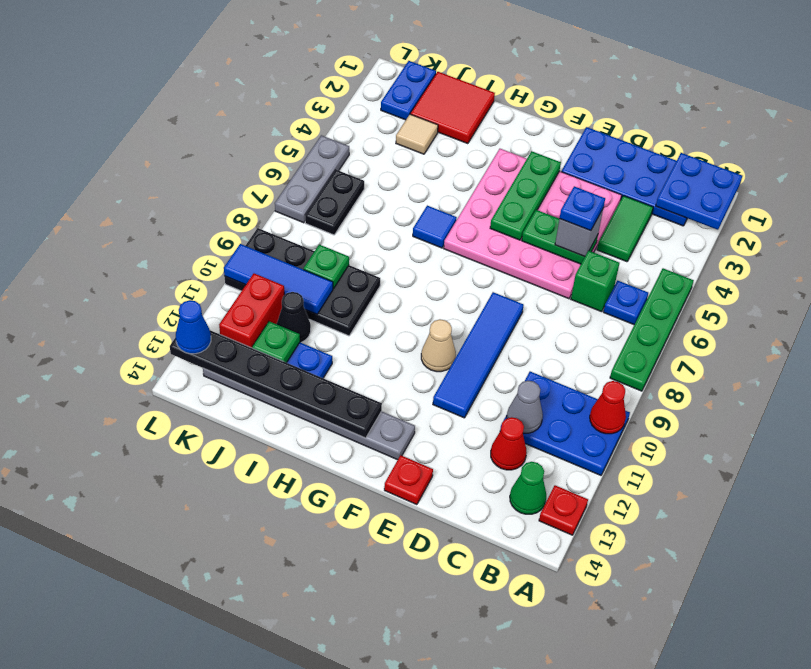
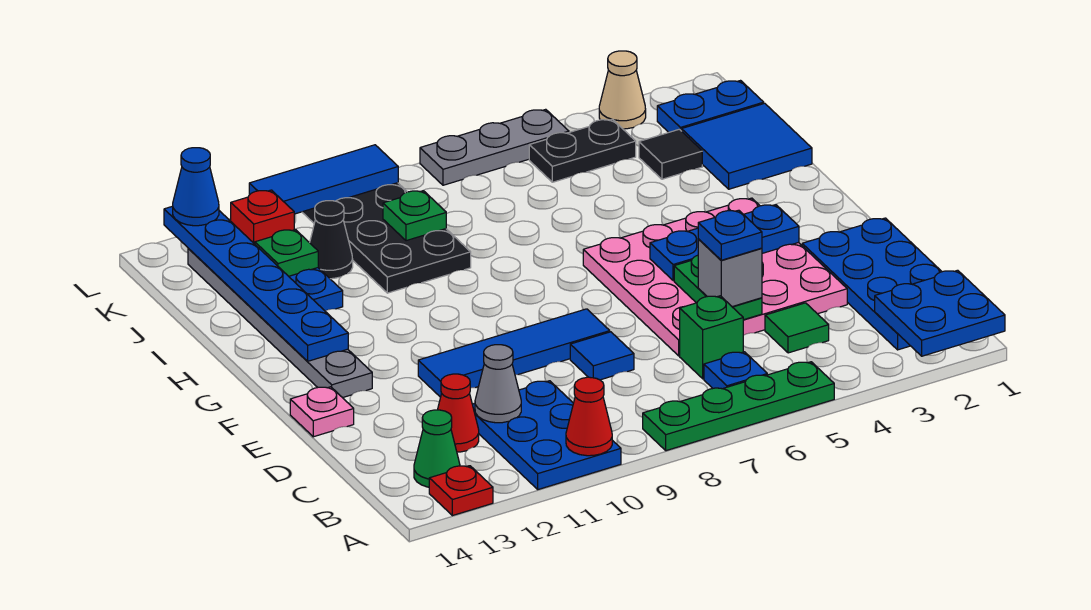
green 1x2 tile [597,196,653,262] -> green 1x1 tile [765,303,829,353]
red 1x1 plate [384,455,433,505] -> pink 1x1 plate [290,387,354,437]
green 1x3 plate [490,151,561,240] -> blue 1x3 plate [650,205,799,281]
tan 1x1 cone [421,319,456,372] -> tan 1x1 cone moved to [599,51,646,129]
black 1x6 plate [170,330,382,438] -> blue 1x6 plate [164,206,348,361]
blue 1x1 tile [413,206,457,248] -> blue 1x1 tile moved to [570,332,634,380]
red 2x2 tile [410,72,495,144] -> blue 2x2 tile [682,103,812,189]
tan 1x1 tile [396,114,438,154] -> black 1x1 tile [639,129,702,179]
blue 1x3 tile [224,244,333,314] -> blue 1x3 tile turned to [249,145,398,214]
black 1x2 plate [305,170,364,235] -> black 1x2 plate moved to [529,119,636,182]
red 1x2 brick [219,274,284,348] -> red 1x1 brick [231,190,294,244]

